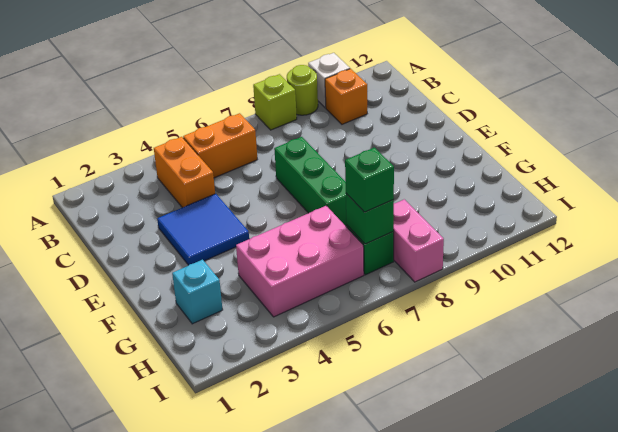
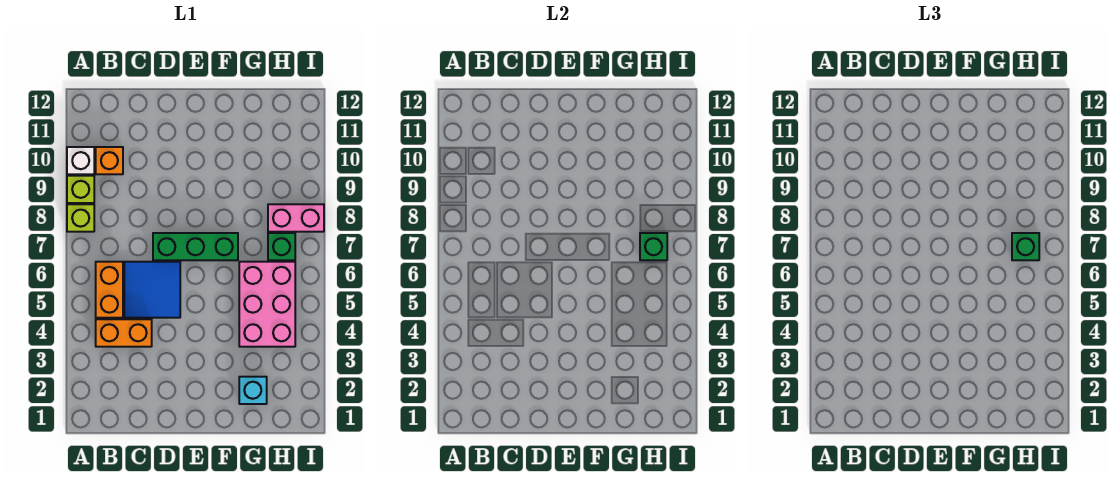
lime 1x1 round brick [287,65,318,115] -> lime 1x1 brick [67,176,94,203]
blue 2x2 tile [157,194,249,265] -> blue 2x2 tile moved to [124,262,180,318]

